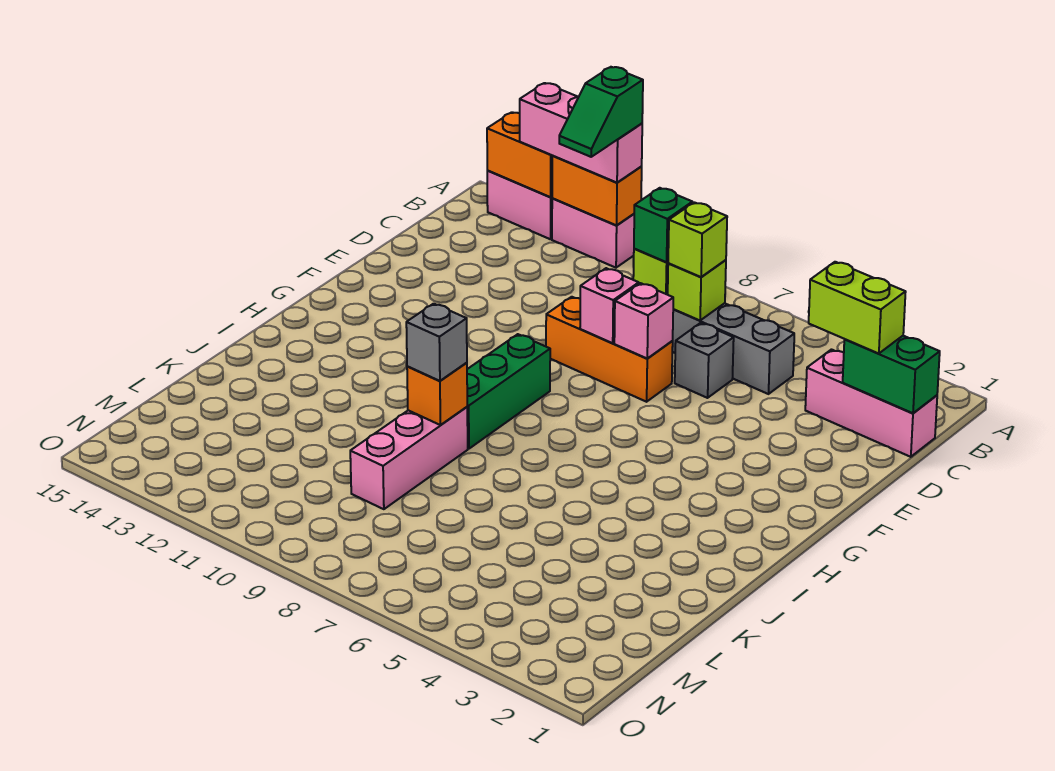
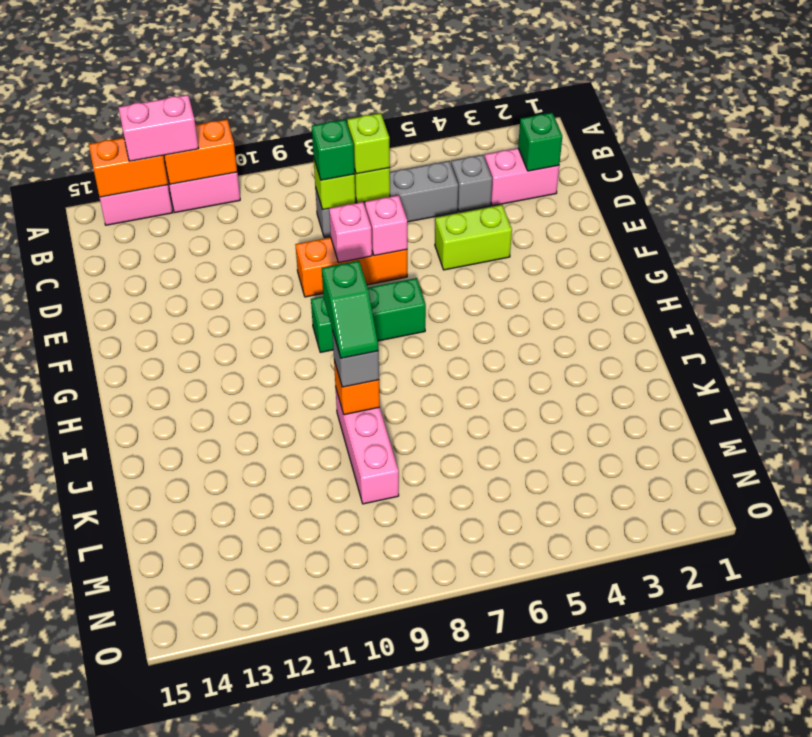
pink 1x3 brick [520,83,642,183] -> pink 1x2 brick [118,95,199,161]
green 1x2 slope [559,67,643,157] -> green 1x2 slope moved to [322,261,379,358]
pink 1x3 brick [805,350,937,457] -> pink 1x2 brick [485,148,559,206]
green 1x2 brick [843,336,940,413] -> green 1x1 brick [518,113,562,171]
lime 1x2 brick [809,262,906,354] -> lime 1x2 brick moved to [435,205,512,270]
grey 1x1 brick [675,323,734,398] -> grey 1x1 brick moved to [451,155,492,212]
green 1x3 brick [467,334,550,449] -> green 1x3 brick turned to [311,278,426,352]

